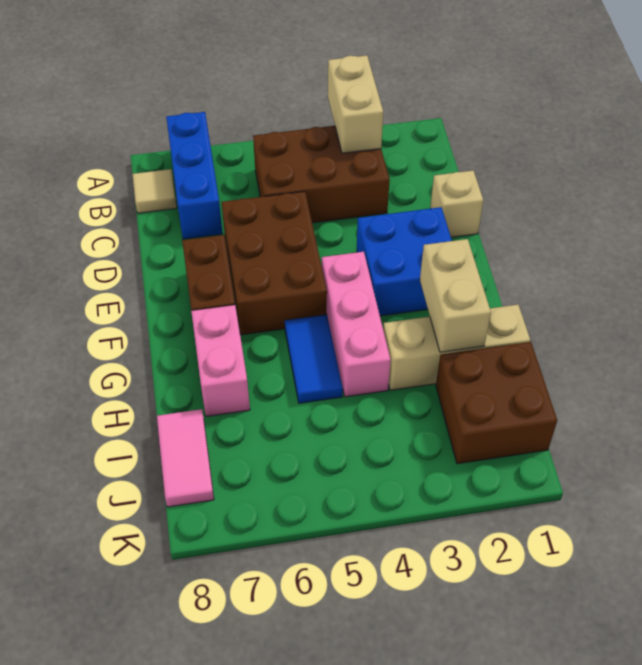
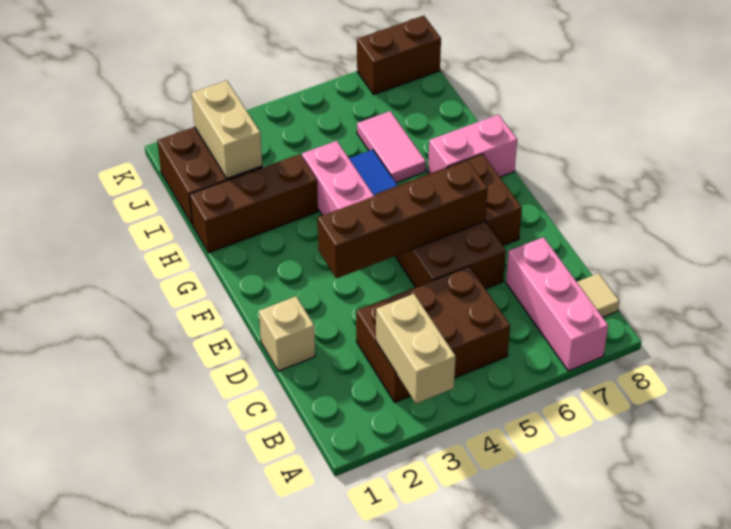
blue 1x3 brick [166,112,223,239] -> pink 1x3 brick [506,237,608,371]
blue 2x2 brick [357,207,452,316] -> none
none -> brown 1x4 brick [318,161,488,278]
tan 1x2 brick [420,239,491,352] -> tan 1x2 brick moved to [191,81,262,179]
pink 1x2 brick [191,305,250,417] -> pink 1x2 brick turned to [428,114,517,177]
tan 1x3 brick [383,305,530,390] -> brown 1x3 brick [190,154,318,253]
pink 1x2 tile [157,409,214,507] -> pink 1x2 tile moved to [357,111,426,183]
none -> brown 1x2 brick [357,16,441,94]

